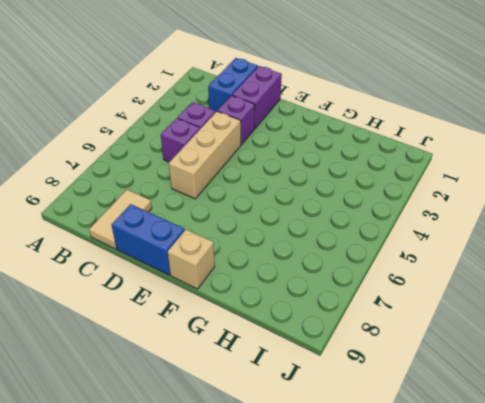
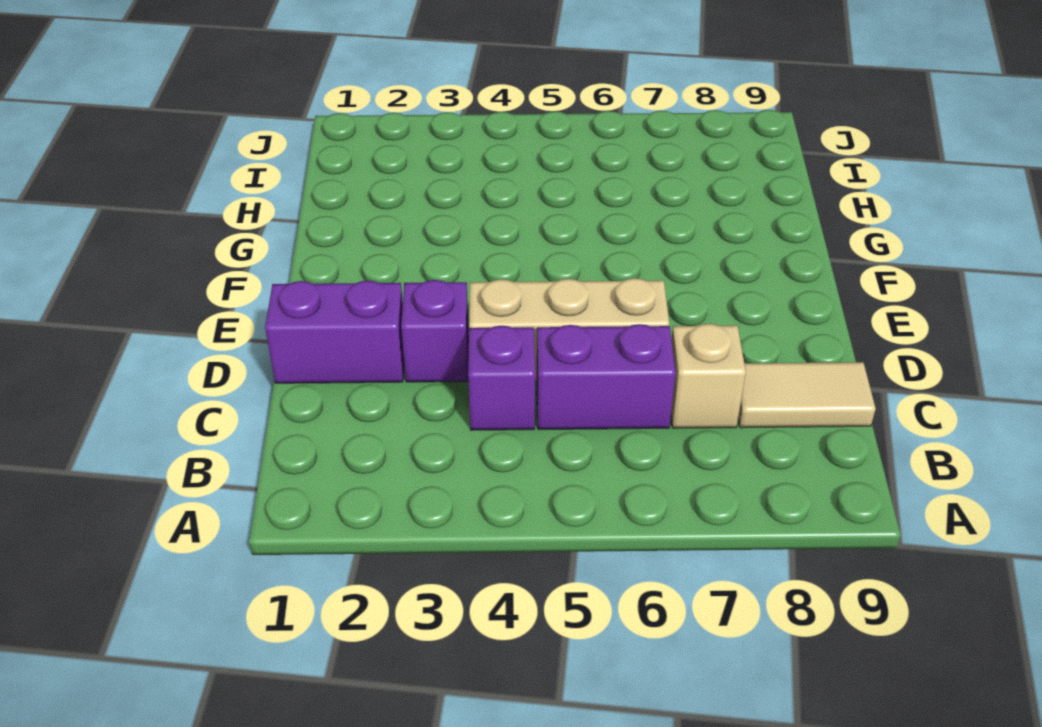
blue 1x2 brick [208,58,258,112] -> none
purple 1x1 brick [161,118,200,162] -> purple 1x2 brick [537,324,676,430]
blue 1x2 brick [111,204,185,275] -> none
tan 1x1 brick [168,230,215,289] -> tan 1x1 brick moved to [671,324,746,428]

